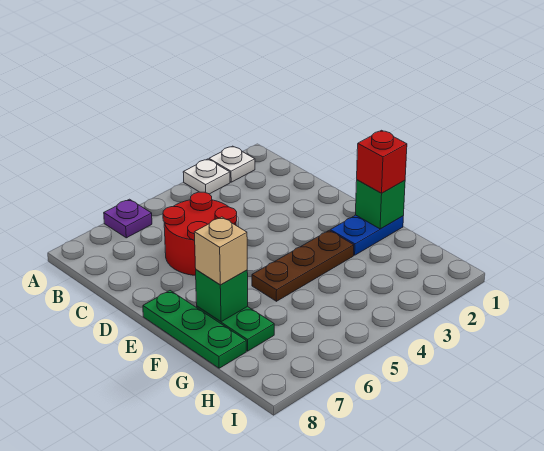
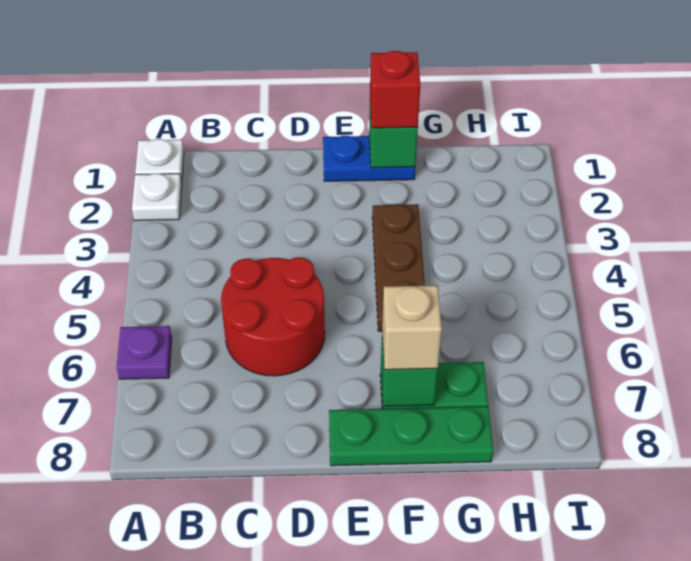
white 1x1 plate [183,159,230,194] -> white 1x1 plate moved to [135,139,184,184]
blue 1x2 plate [330,215,403,255] -> blue 1x2 plate turned to [323,136,415,181]

